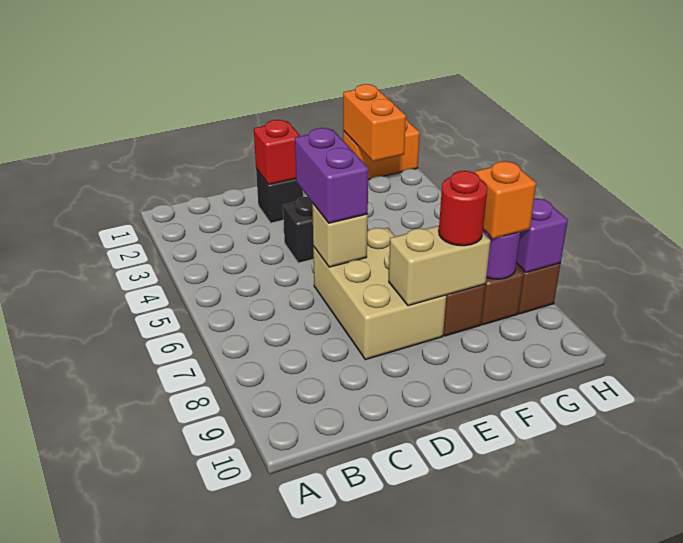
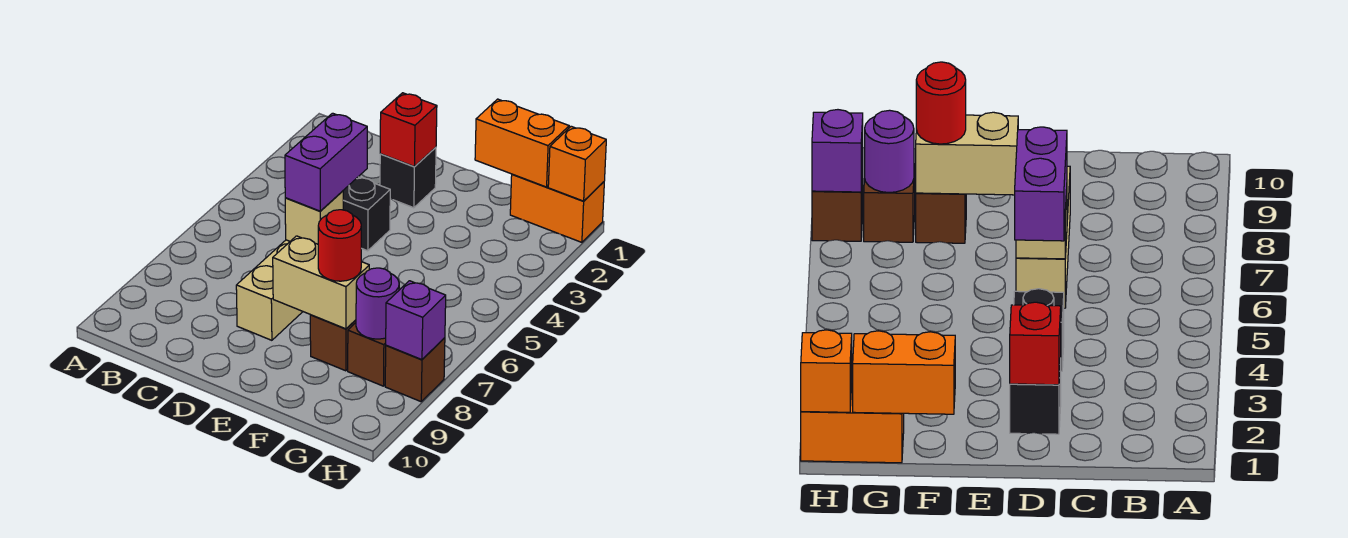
tan 2x3 brick [313,228,446,360] -> tan 1x3 brick [236,240,303,340]
orange 1x2 brick [343,84,406,161] -> orange 1x2 brick turned to [475,99,569,187]
orange 1x1 brick [475,161,536,239] -> orange 1x1 brick moved to [548,126,606,201]

